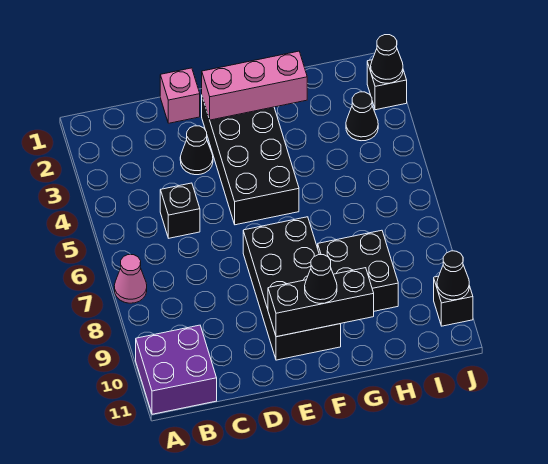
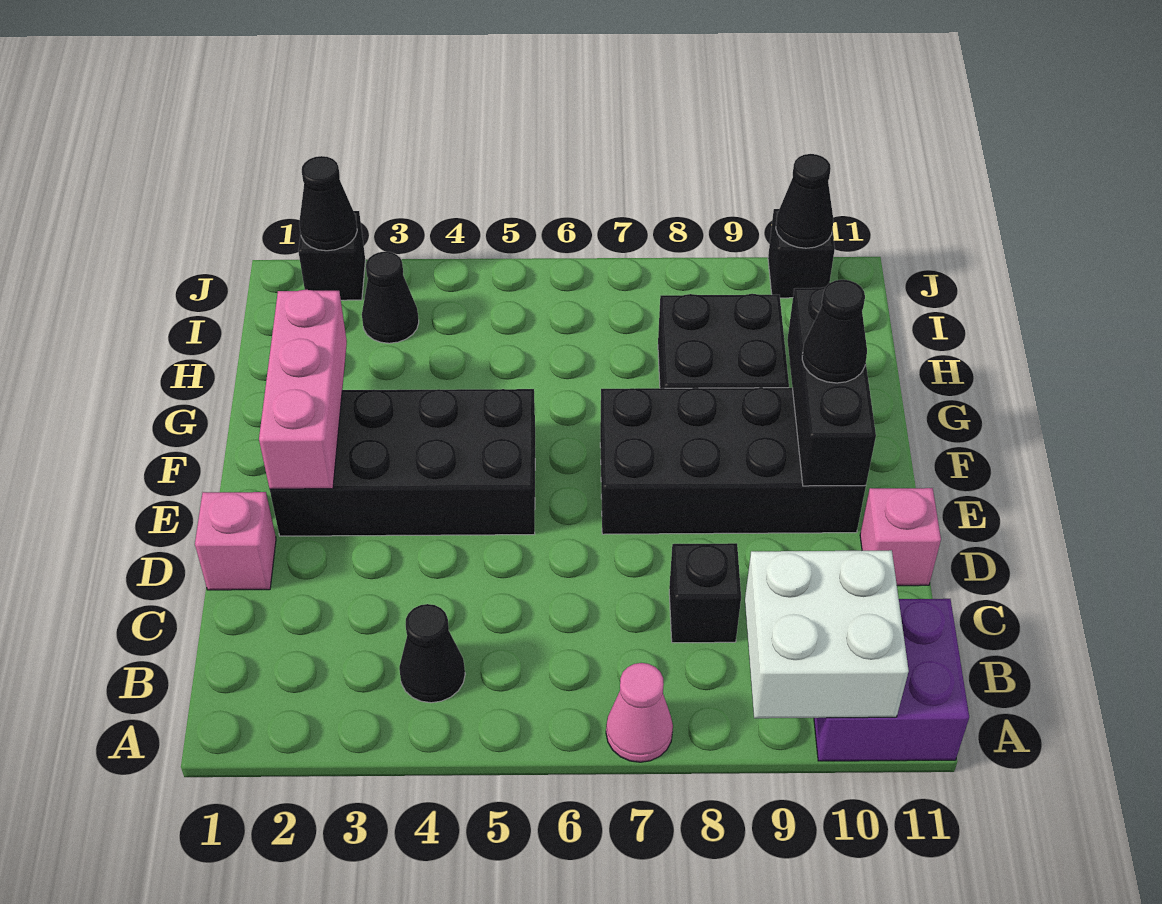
none -> white 2x2 brick [745,550,909,718]
black 1x1 brick [160,183,200,238] -> black 1x1 brick moved to [669,543,741,643]
black 1x1 cone [180,126,213,175] -> black 1x1 cone moved to [399,604,465,703]
none -> pink 1x1 brick [860,488,941,586]

